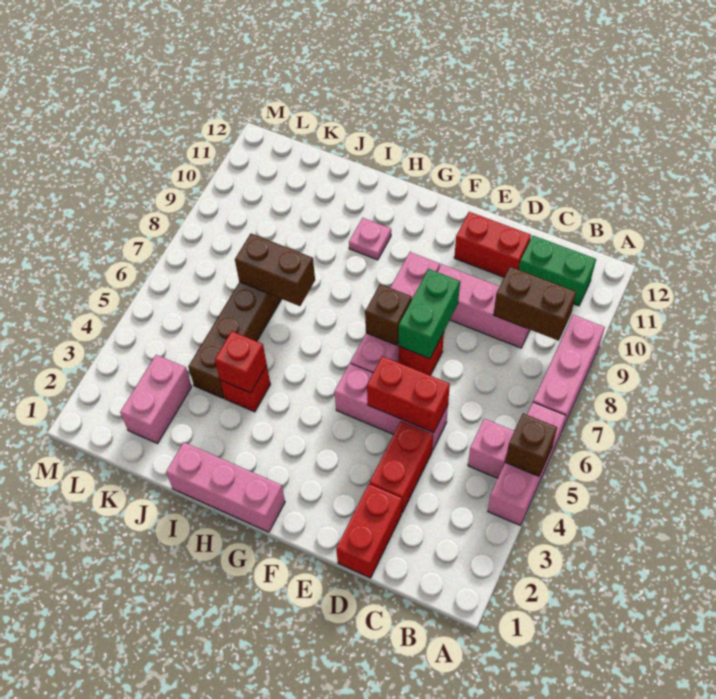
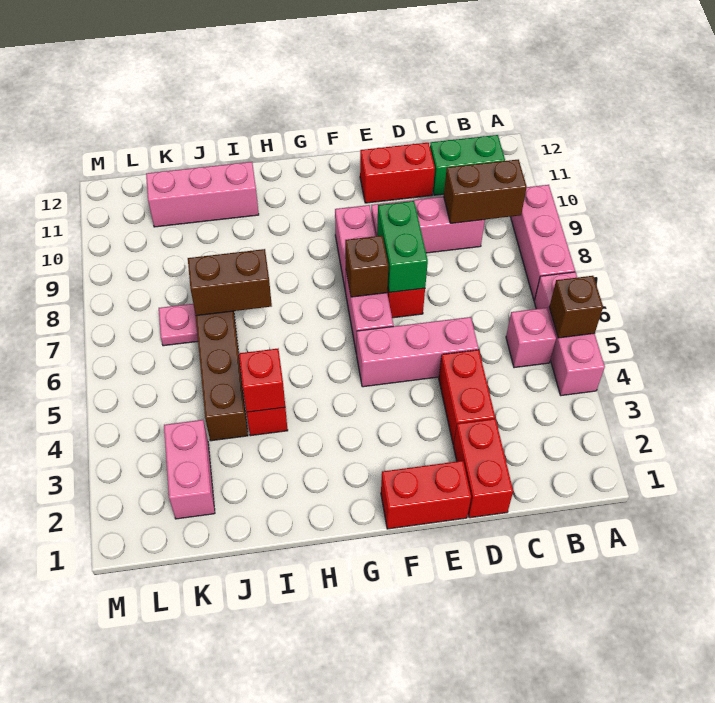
red 1x2 brick [367,356,450,433] -> red 1x2 brick moved to [381,461,471,529]
pink 1x3 brick [166,442,285,532] -> pink 1x3 brick moved to [146,162,259,227]
pink 1x1 plate [349,218,391,260] -> pink 1x1 plate moved to [159,304,198,346]

